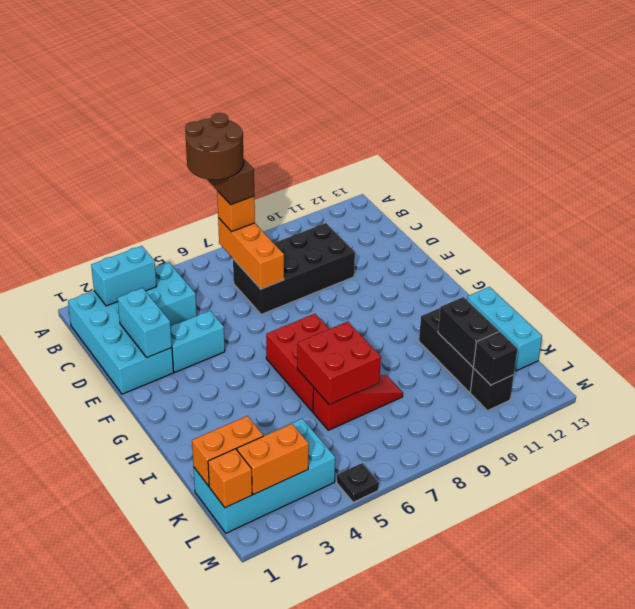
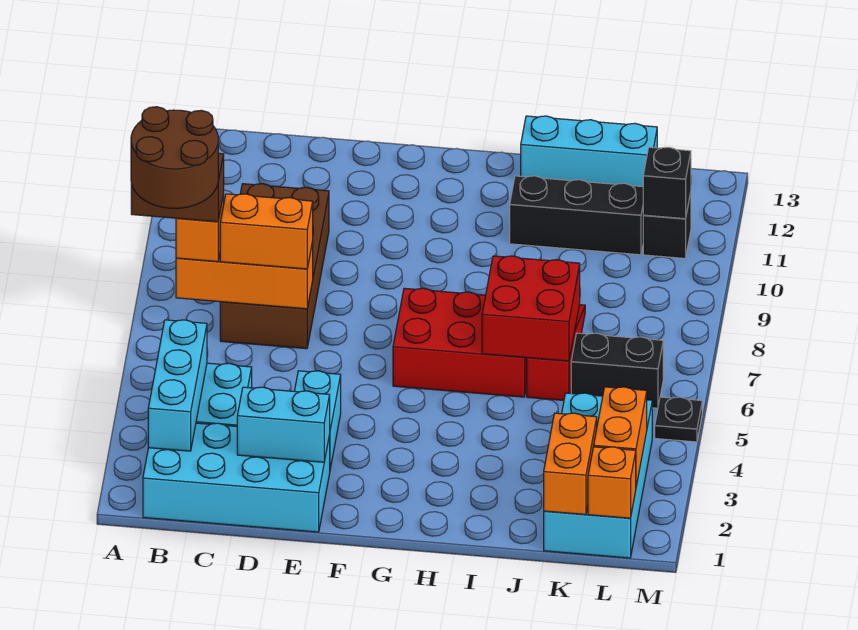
cyan 1x2 brick [91,246,157,306] -> cyan 1x3 brick [148,320,207,451]
black 2x4 brick [233,223,355,314] -> brown 2x4 brick [220,184,329,349]
none -> orange 1x2 brick [220,194,313,269]
black 1x2 brick [438,297,499,367] -> black 1x2 brick moved to [571,333,663,408]

